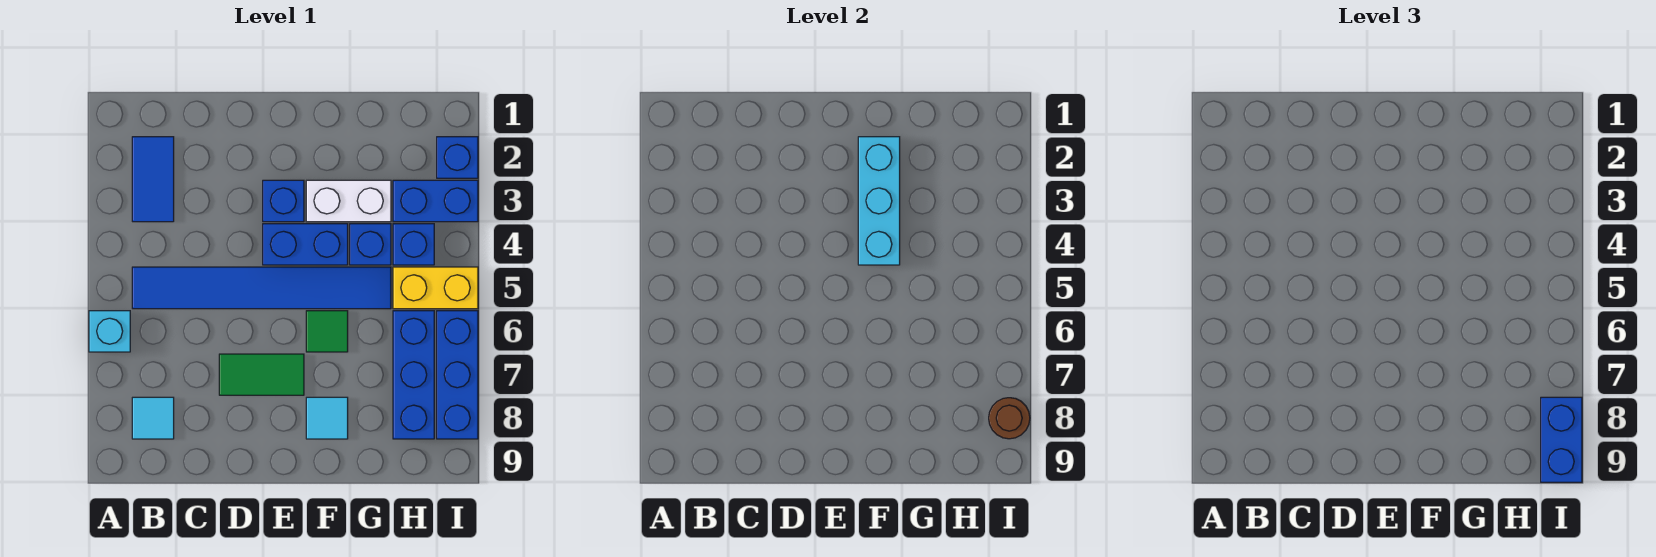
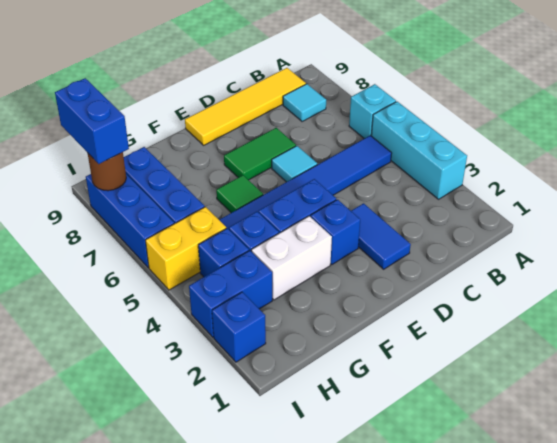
blue 1x2 tile [132,137,174,222] -> blue 1x2 tile moved to [351,203,411,269]
none -> yellow 1x4 tile [185,68,306,145]
cyan 1x3 brick [858,137,900,265] -> cyan 1x3 brick moved to [371,102,467,199]
cyan 1x1 tile [306,397,348,439] -> cyan 1x1 tile moved to [272,146,317,182]

